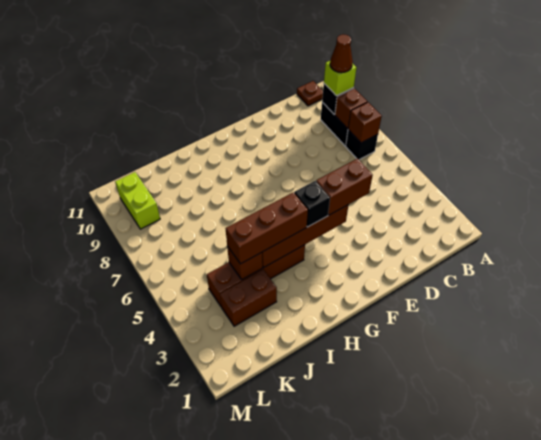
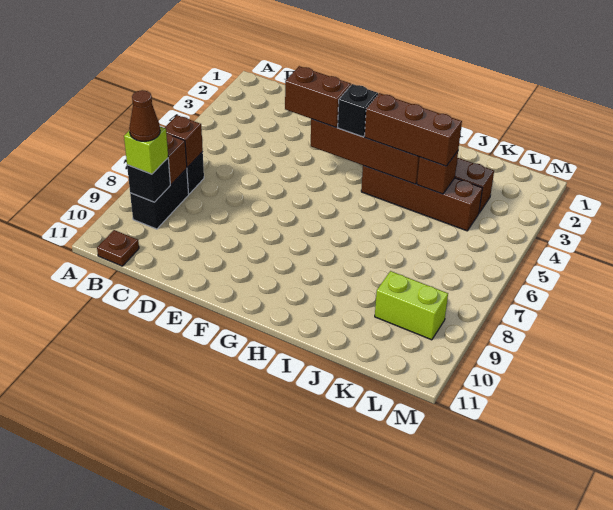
lime 1x2 brick [115,172,160,229] -> lime 1x2 brick turned to [375,271,448,340]

